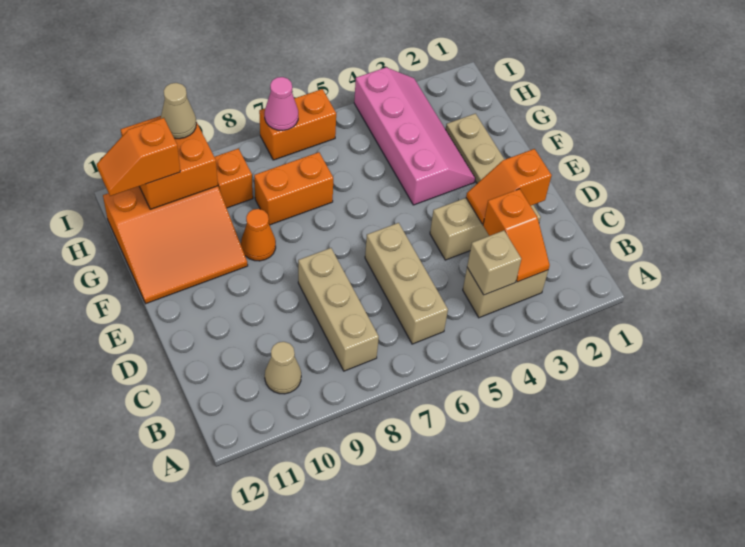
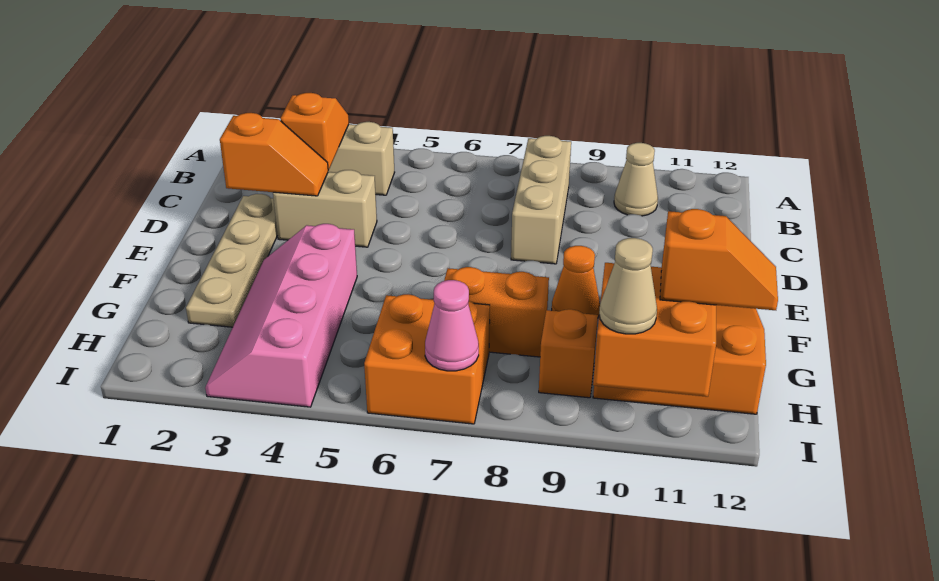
tan 1x1 brick [467,231,521,295] -> none
tan 1x3 brick [365,223,448,344] -> none
orange 1x2 brick [259,89,336,160] -> orange 2x2 brick [364,294,490,424]

